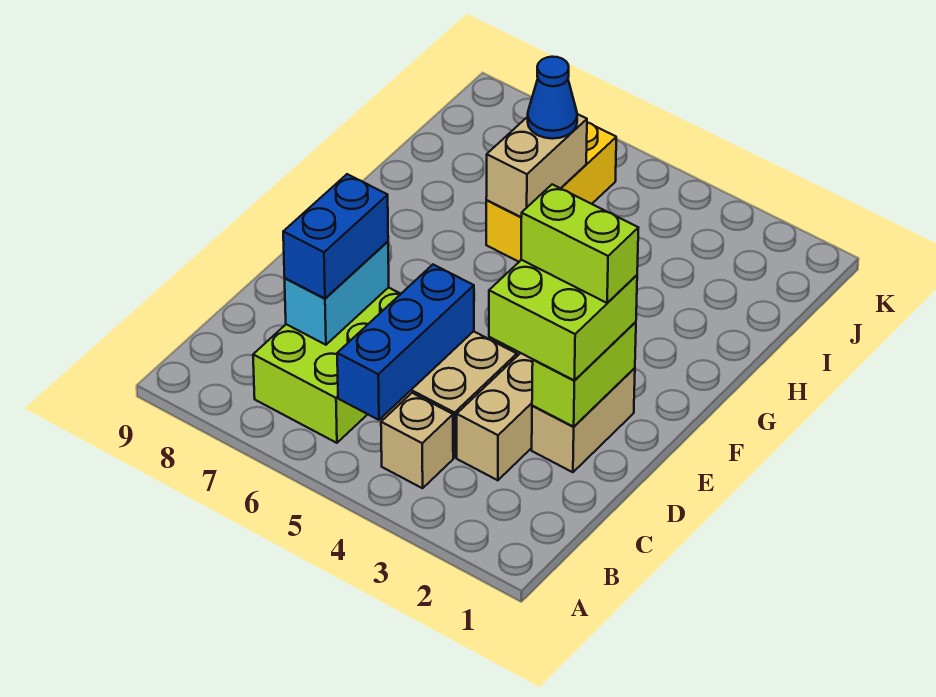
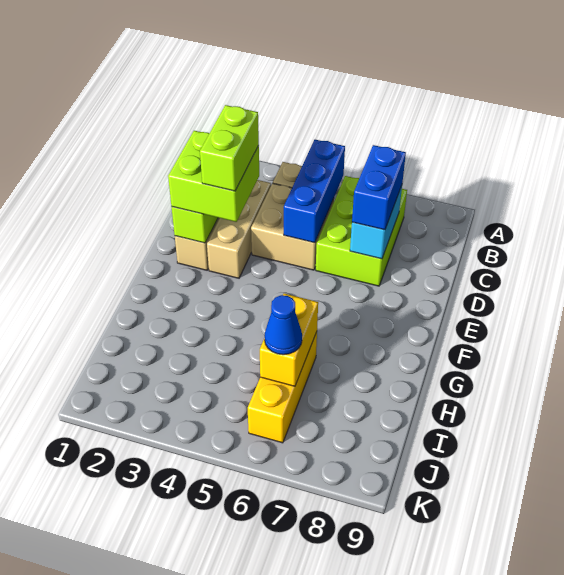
lime 1x2 brick [521,184,638,303] -> lime 1x2 brick turned to [200,105,259,191]
tan 1x2 brick [486,114,587,217] -> yellow 1x2 brick [260,294,318,386]

